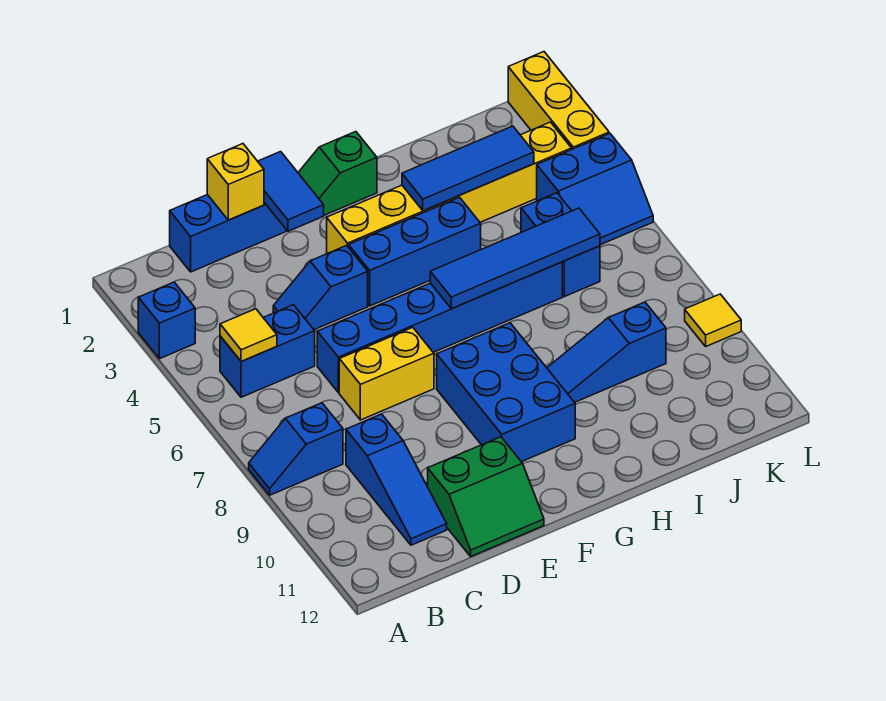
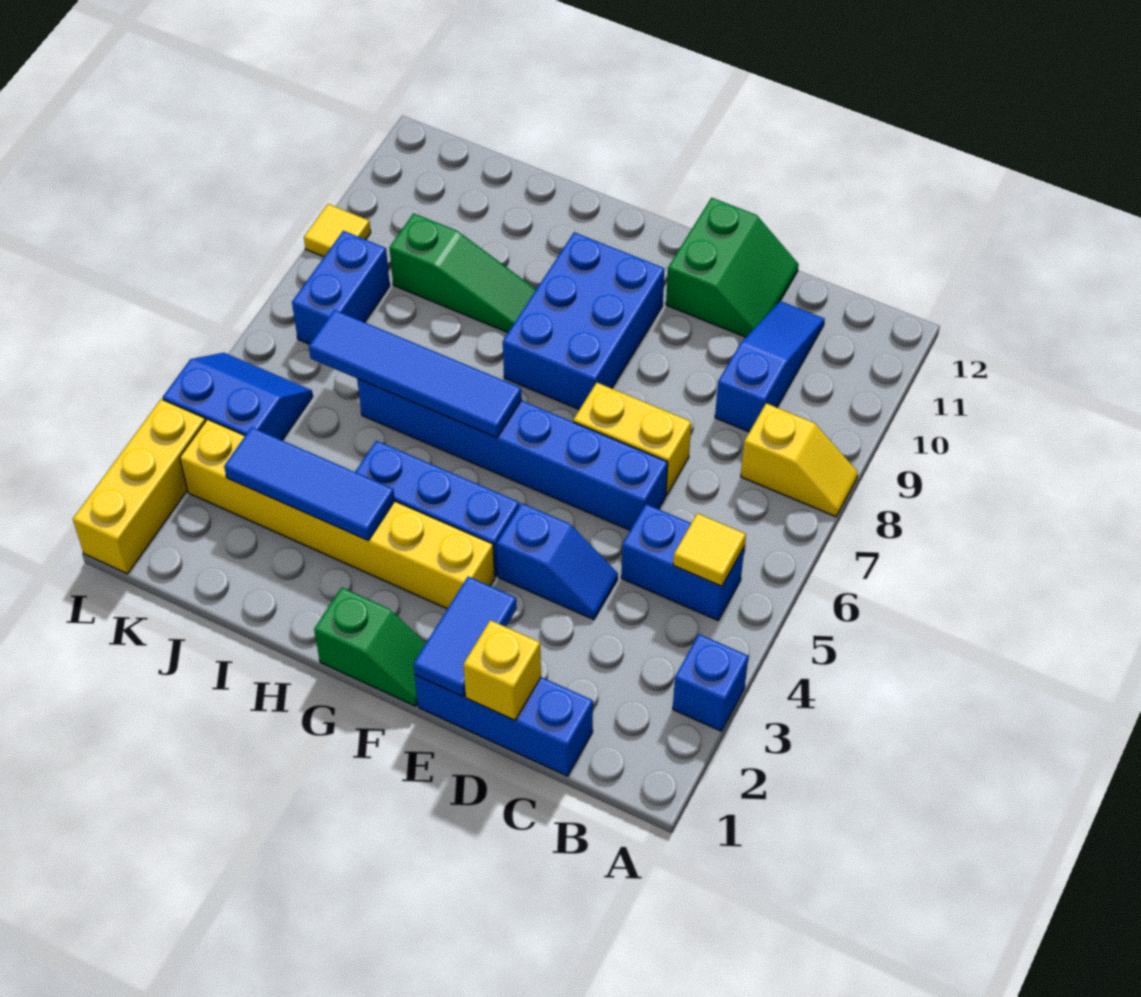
blue 1x2 slope [249,403,343,495] -> yellow 1x2 slope [741,403,858,517]
green 2x2 slope [428,437,544,556] -> green 2x2 slope turned to [666,198,799,337]
blue 1x3 slope [547,302,666,402] -> green 1x3 slope [389,213,536,332]
blue 1x2 brick [521,193,600,297] -> blue 1x2 brick moved to [292,231,390,344]

